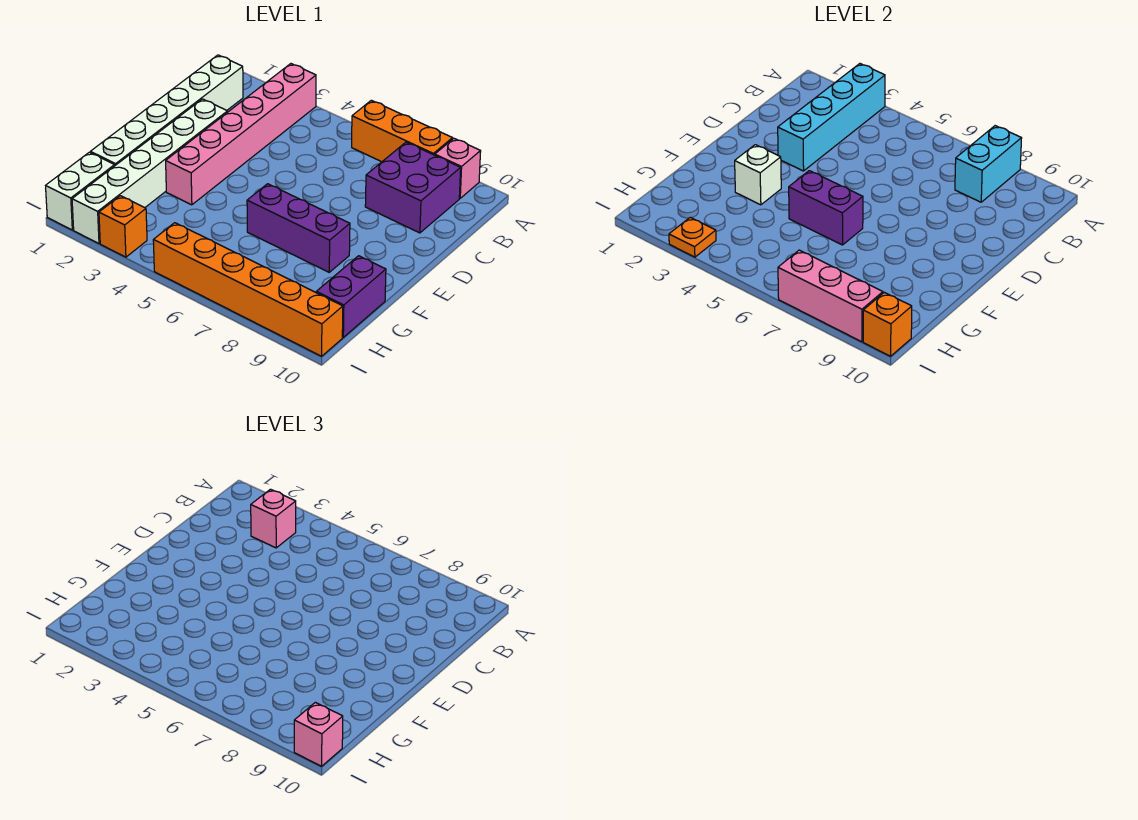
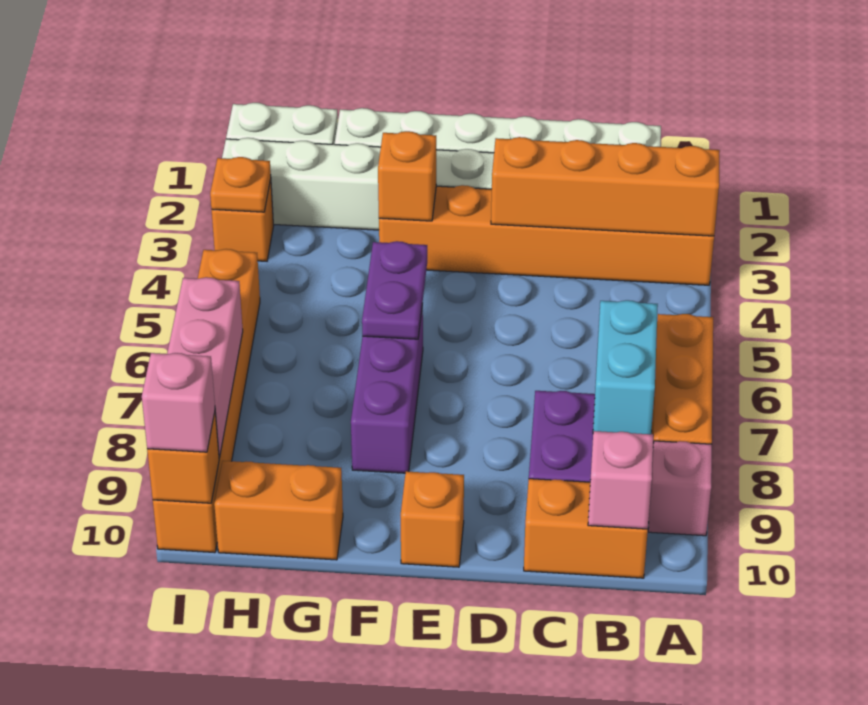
pink 1x6 brick [166,64,316,205] -> orange 1x6 brick [379,185,714,285]
cyan 1x4 brick [778,64,885,171] -> orange 1x4 brick [491,137,720,236]
cyan 1x2 brick [955,126,1022,202] -> cyan 1x2 brick turned to [593,300,658,434]
pink 1x1 brick [251,489,296,548] -> pink 1x1 brick moved to [588,431,653,529]
none -> orange 1x2 brick [524,479,648,578]
none -> orange 1x1 brick [400,471,464,567]
white 1x1 brick [735,145,781,205] -> orange 1x1 brick [378,131,436,221]
purple 1x2 brick [789,171,863,245] -> purple 1x2 plate [362,241,427,339]
purple 1x2 brick [316,256,386,337] -> orange 1x2 brick [214,461,343,560]

